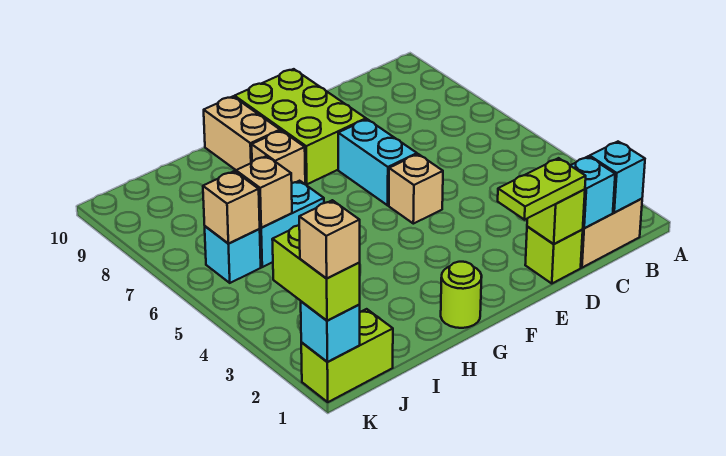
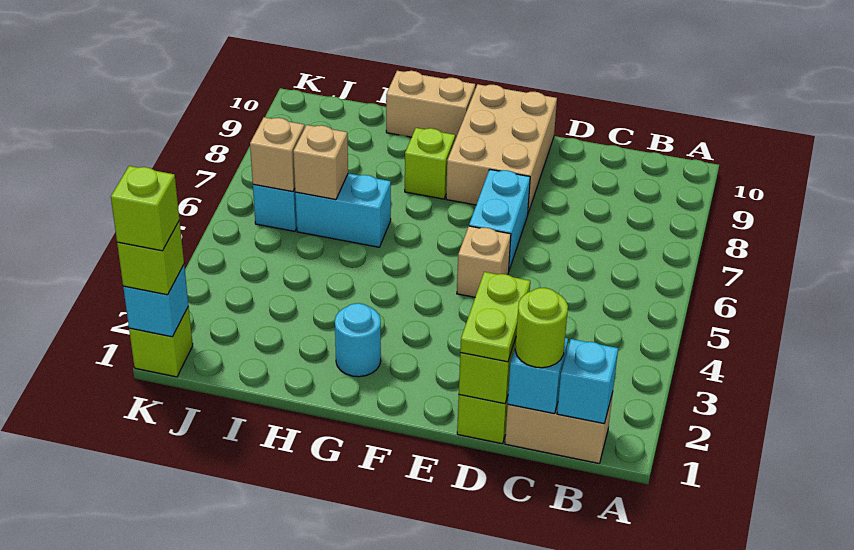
lime 1x2 plate [498,158,586,220] -> lime 1x2 plate turned to [460,272,530,362]
lime 2x3 brick [235,69,366,184] -> tan 2x3 brick [446,84,557,213]
lime 1x1 round brick [441,262,482,328] -> lime 1x1 round brick moved to [515,288,568,368]
none -> cyan 1x1 round brick [335,303,381,377]
tan 1x1 brick [252,131,305,184] -> lime 1x1 brick [405,128,455,199]
tan 1x2 brick [204,97,280,170] -> tan 1x2 brick turned to [386,71,475,140]
lime 1x2 brick [301,309,393,402] -> lime 1x1 brick [129,306,193,377]
lime 1x2 brick [272,225,360,321] -> lime 1x1 brick [117,221,184,295]
tan 1x1 brick [299,200,360,279] -> lime 1x1 brick [111,166,179,251]

